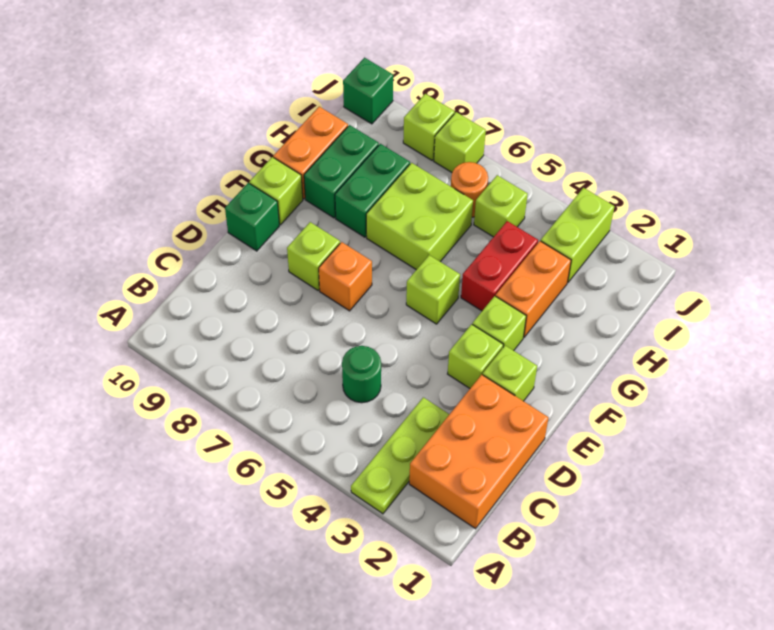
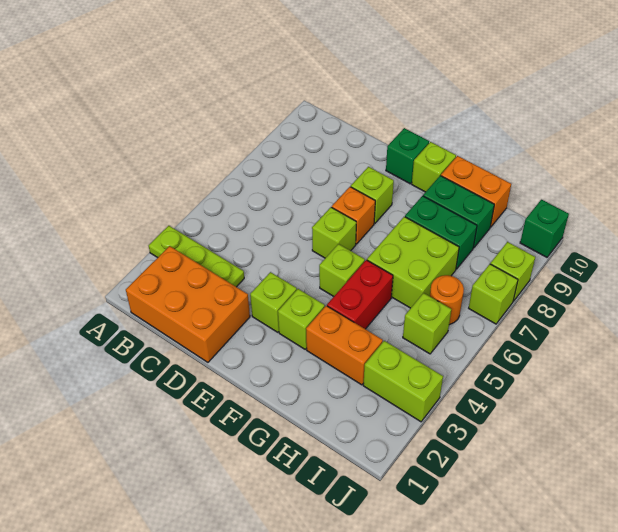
green 1x1 round brick [342,346,381,403] -> none
lime 1x1 brick [483,346,537,401] -> lime 1x1 brick moved to [312,207,356,258]
red 1x2 brick [461,221,538,311] -> red 1x2 brick turned to [327,260,393,329]

